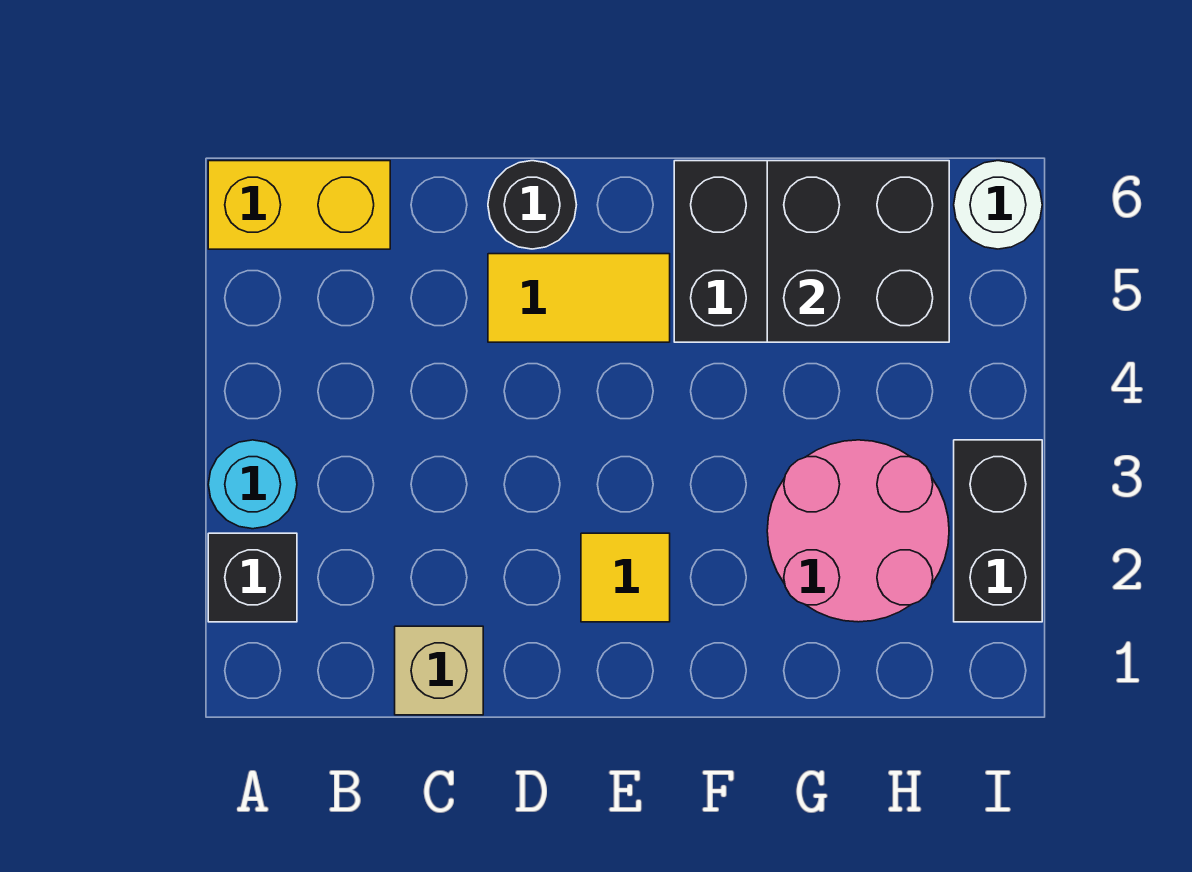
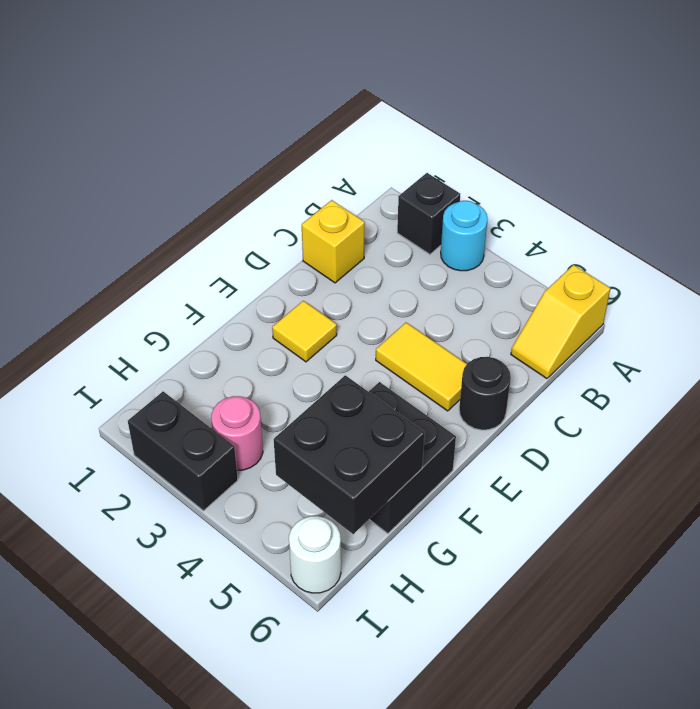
yellow 1x2 brick [208,161,390,249] -> yellow 1x2 slope [511,265,610,379]
tan 1x1 brick [395,626,483,715] -> yellow 1x1 brick [302,200,365,283]
yellow 1x2 tile [488,254,670,342] -> yellow 1x2 tile turned to [376,323,467,411]
pink 2x2 round brick [767,440,949,622] -> pink 1x1 round brick [211,396,263,470]

